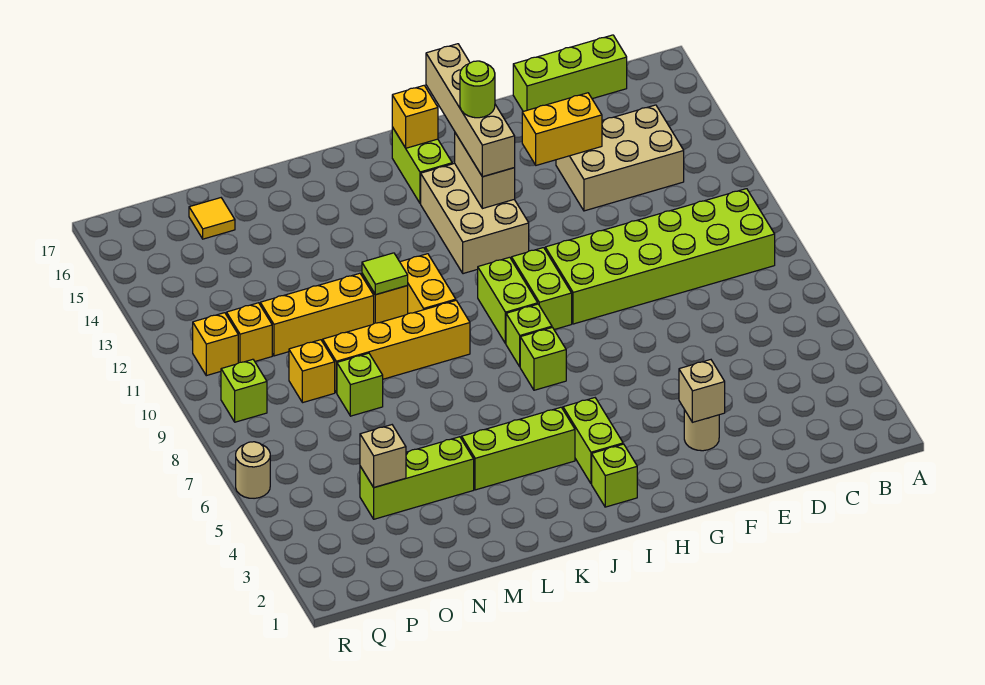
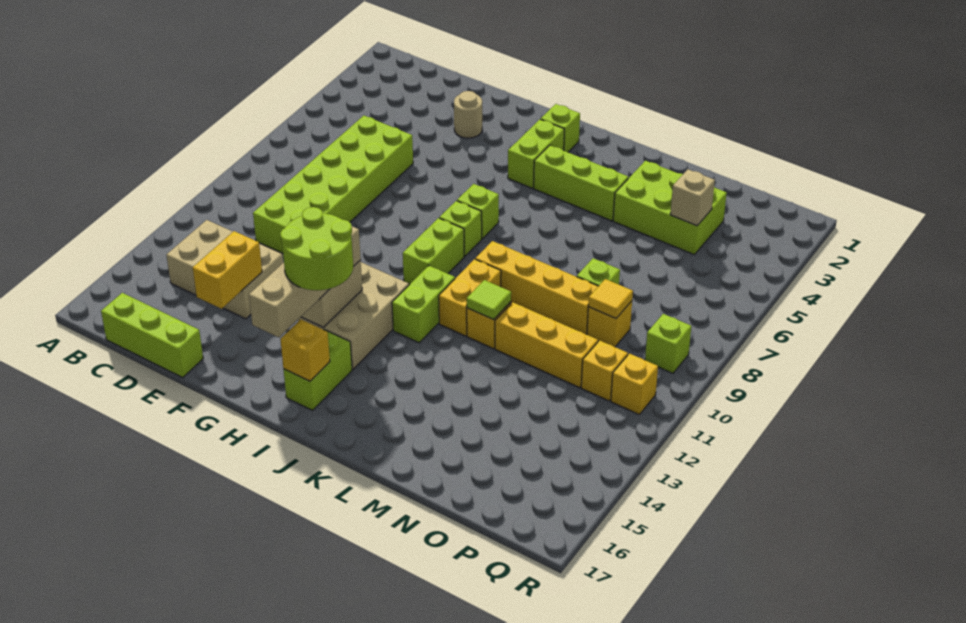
lime 2x6 brick [545,189,775,324] -> lime 2x6 brick turned to [253,116,413,253]
yellow 1x2 brick [522,93,602,165] -> yellow 1x2 brick turned to [193,231,262,309]
tan 1x1 brick [679,360,725,422] -> none
lime 1x2 brick [512,248,572,330] -> lime 1x2 brick moved to [392,266,455,343]
lime 1x1 round brick [460,61,495,118] -> lime 2x2 round brick [280,207,353,290]
lime 1x3 brick [360,437,474,519] -> lime 2x3 brick [613,161,727,254]
yellow 1x1 tile [189,198,235,239] -> yellow 1x1 tile moved to [588,279,633,318]
tan 1x1 round brick [236,442,270,498] -> none

